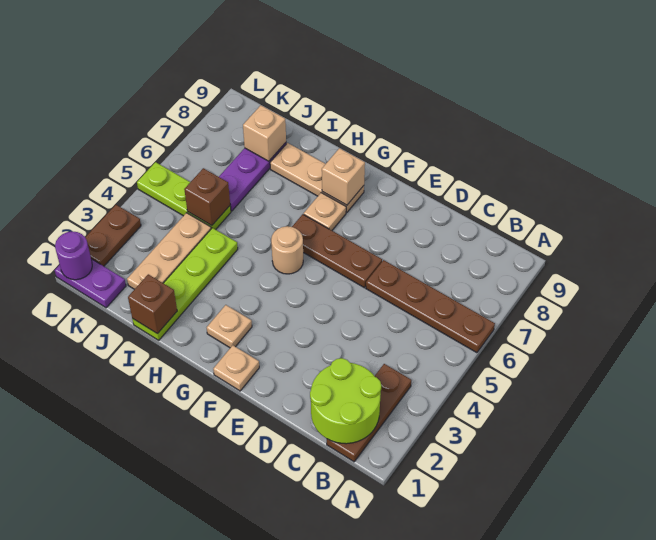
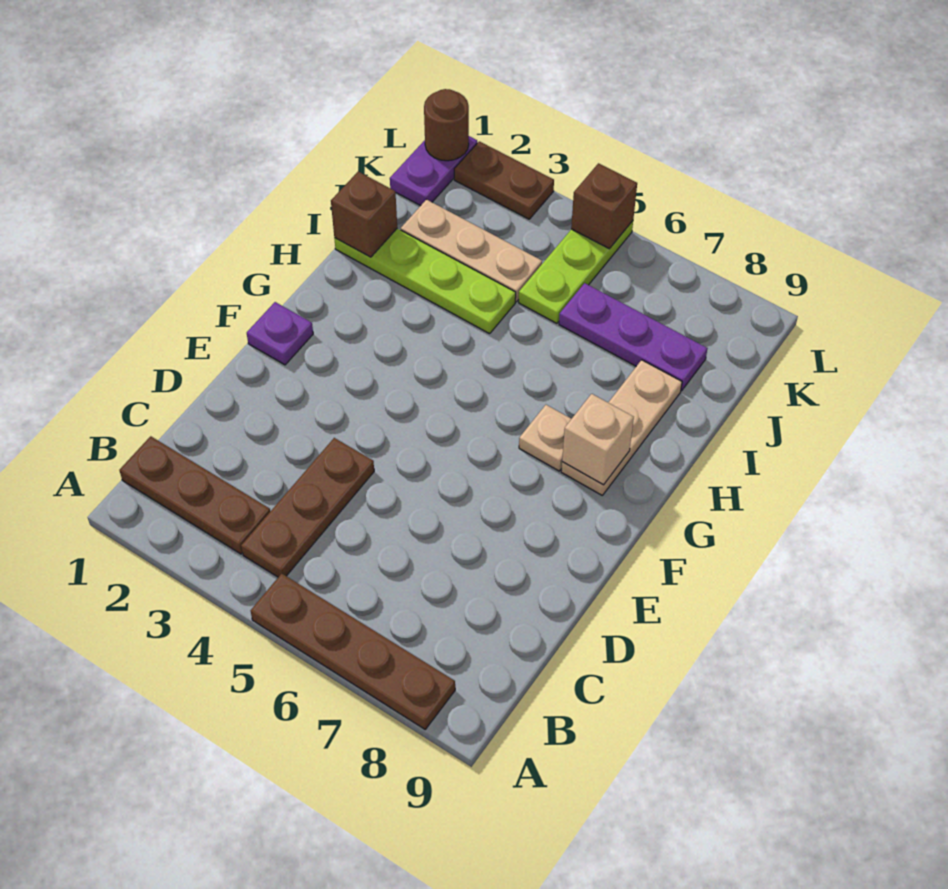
brown 1x4 plate [366,260,495,353] -> brown 1x4 plate turned to [251,574,455,729]
lime 2x2 round brick [310,358,381,444] -> none
brown 1x3 plate [292,214,382,288] -> brown 1x3 plate moved to [241,438,374,577]
tan 1x1 plate [213,345,259,391] -> purple 1x1 plate [247,302,313,365]
tan 1x1 plate [207,305,252,348] -> none
tan 1x1 round brick [271,226,303,274] -> none
brown 1x1 brick [184,168,230,226] -> brown 1x1 brick moved to [571,163,637,249]
tan 1x1 brick [243,105,286,161] -> none
purple 1x1 round brick [55,231,92,280] -> brown 1x1 round brick [424,89,469,161]

